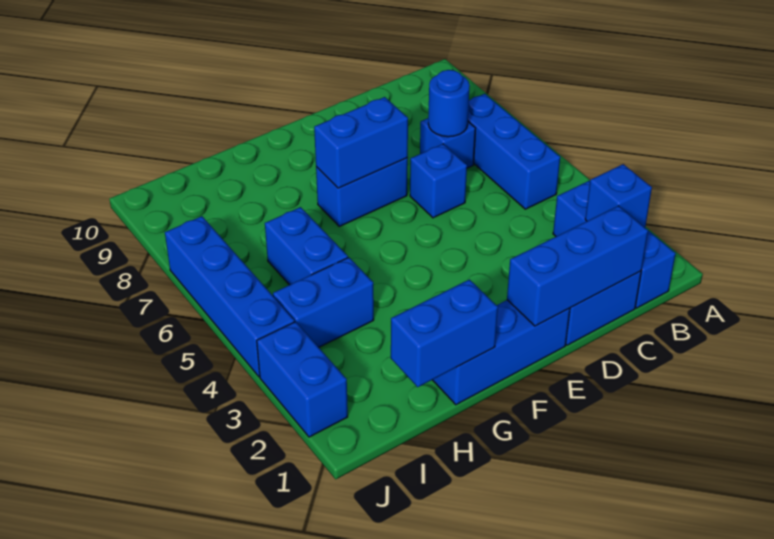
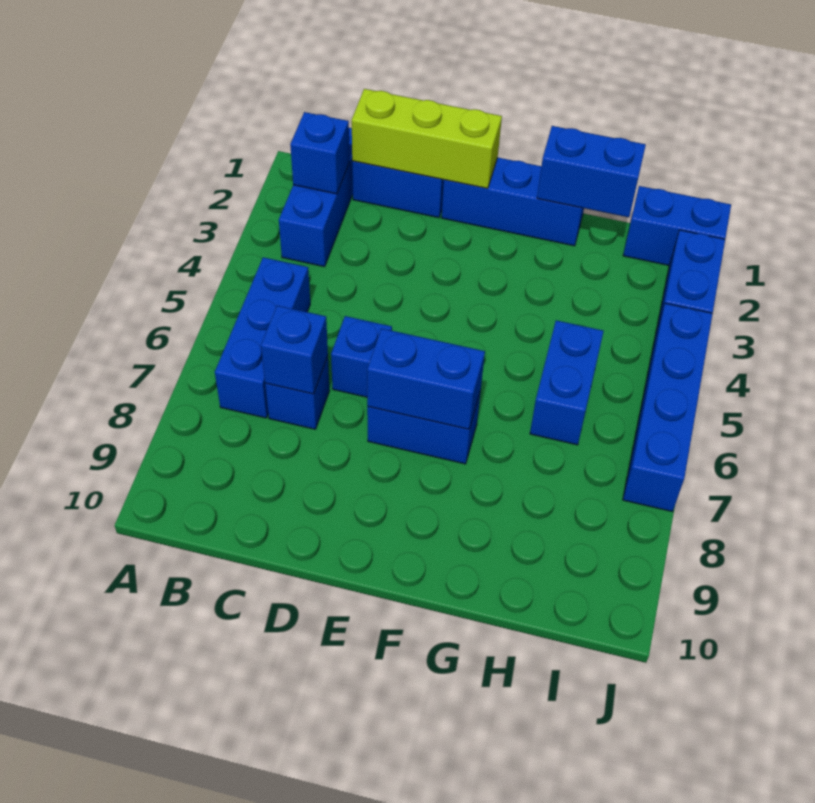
blue 1x3 brick [507,206,648,326] -> lime 1x3 brick [352,89,502,189]
blue 1x1 round brick [428,70,470,137] -> blue 1x1 brick [261,306,328,394]
blue 1x2 brick [273,257,374,347] -> blue 1x2 brick moved to [623,186,731,266]

